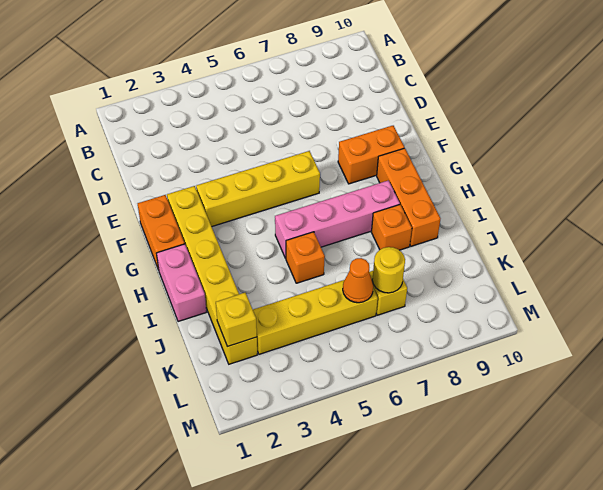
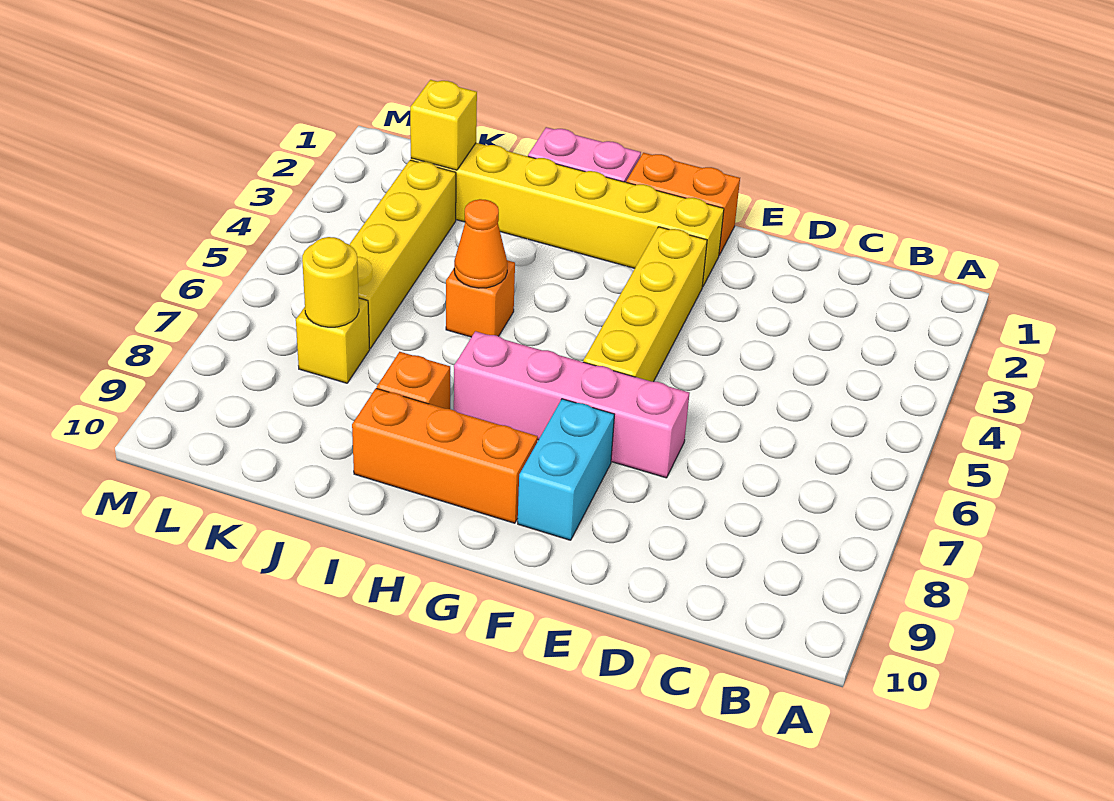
orange 1x2 brick [338,126,404,184] -> cyan 1x2 brick [518,399,614,540]
pink 1x4 brick [275,180,400,258] -> pink 1x4 brick turned to [454,331,690,478]
orange 1x1 cone [343,258,373,303] -> orange 1x1 cone moved to [454,199,507,288]

